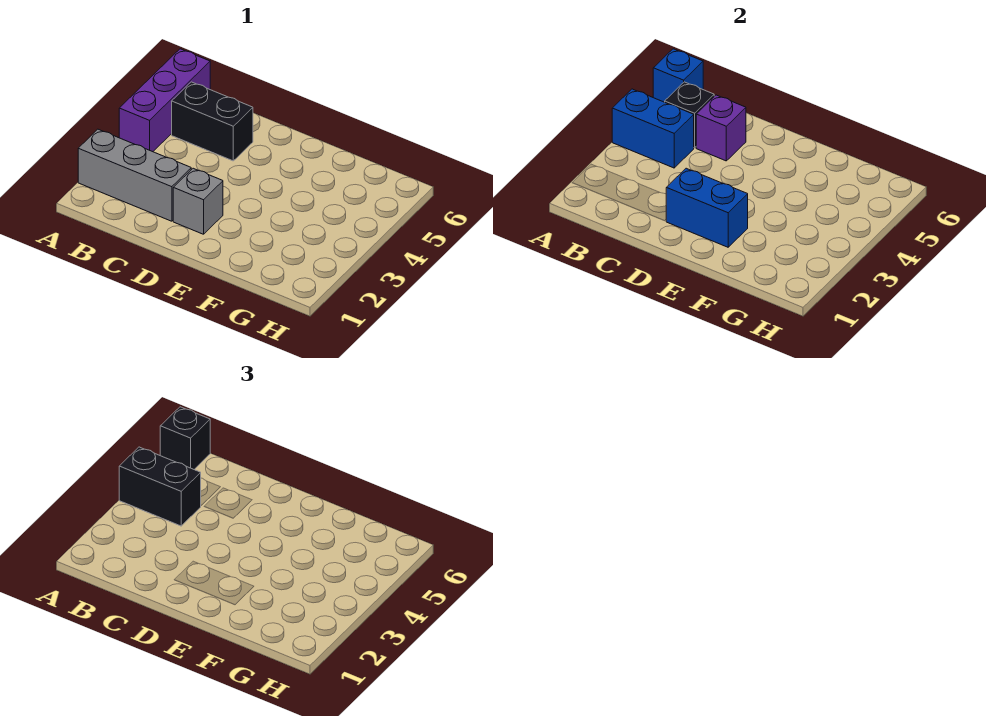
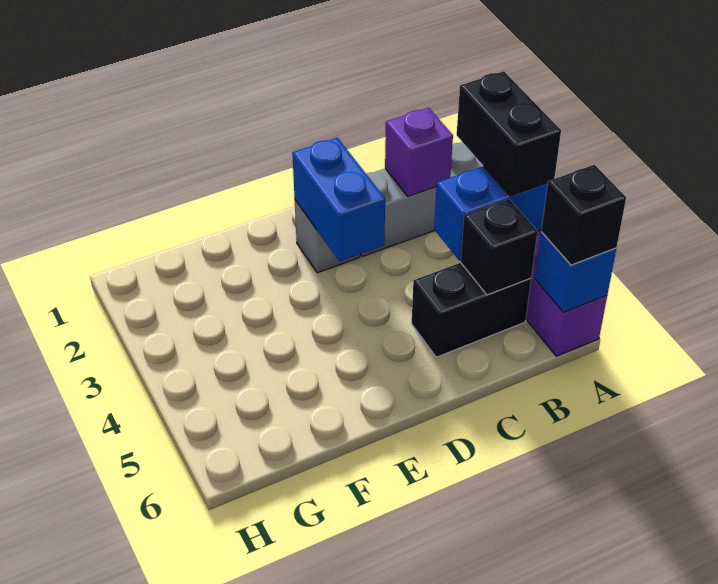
black 1x2 brick [119,447,201,526] -> black 1x2 brick turned to [457,71,561,196]
purple 1x1 brick [696,95,746,161] -> purple 1x1 brick moved to [385,108,453,196]
blue 1x2 brick [666,168,748,247] -> blue 1x2 brick turned to [292,138,385,261]

